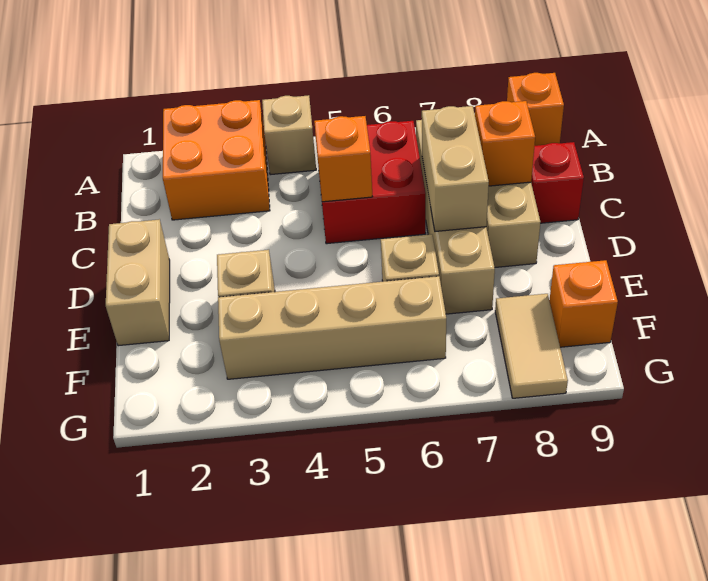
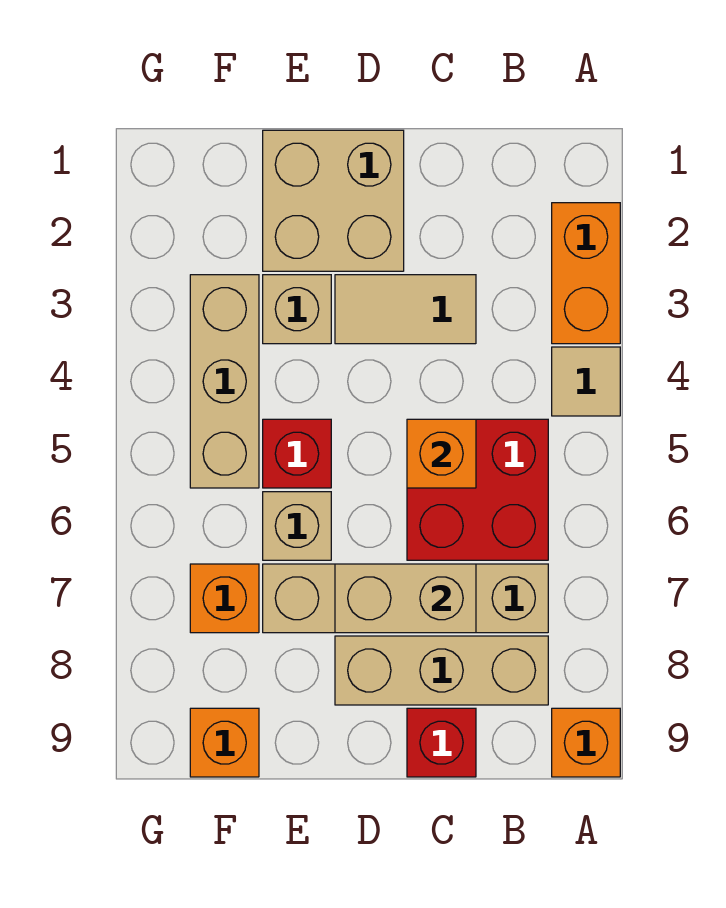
orange 2x2 brick [163,100,270,220] -> orange 1x2 brick [552,203,620,344]
tan 1x1 brick [262,95,316,175] -> tan 1x1 tile [552,347,620,416]
orange 1x1 brick [475,101,535,186] -> orange 1x1 brick moved to [190,564,259,633]
tan 1x2 brick [106,219,170,346] -> tan 2x2 brick [263,130,404,271]
none -> red 1x1 brick [263,419,331,488]
tan 1x4 brick [218,276,446,379] -> tan 1x3 brick [190,275,259,488]
tan 1x2 tile [495,294,568,398] -> tan 1x2 tile moved to [335,275,476,344]

